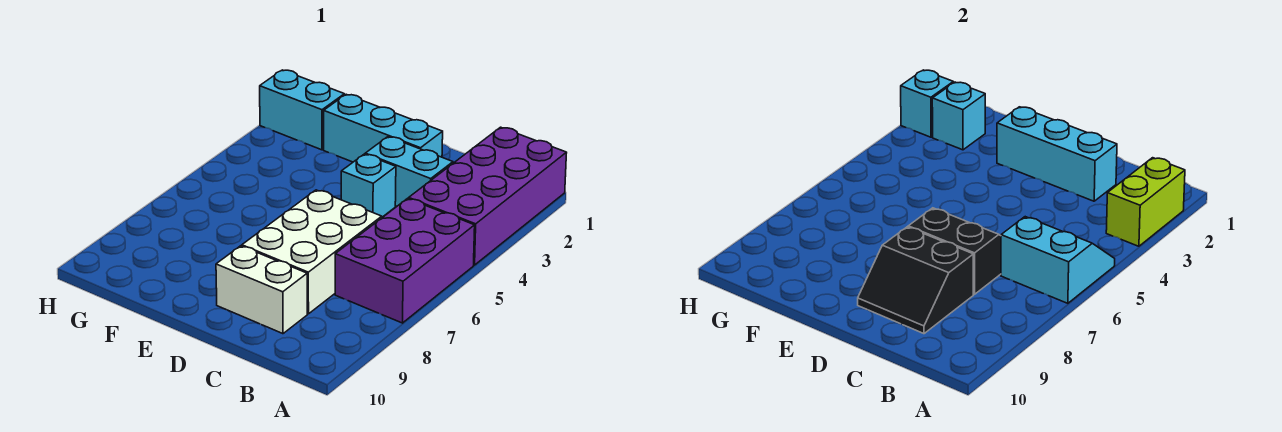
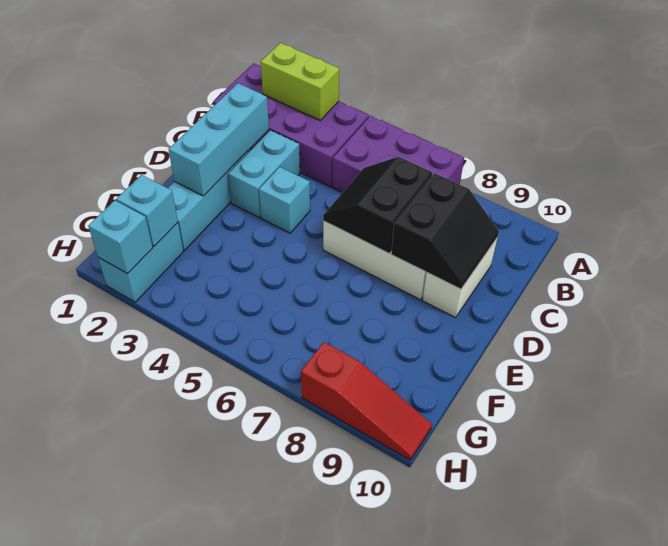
cyan 2x2 slope [1001,217,1115,303] -> none
none -> red 1x3 slope [301,342,432,460]

